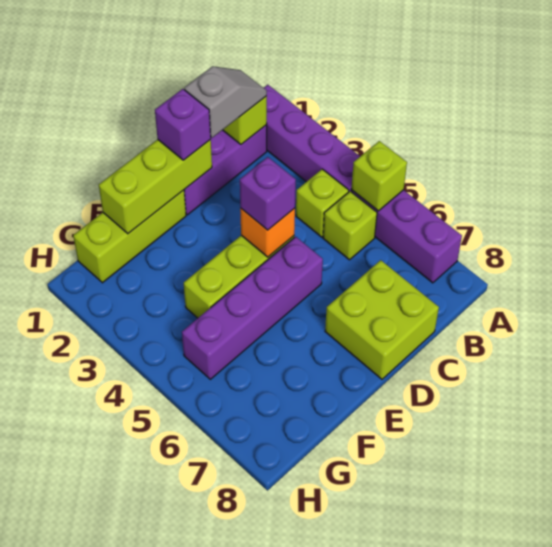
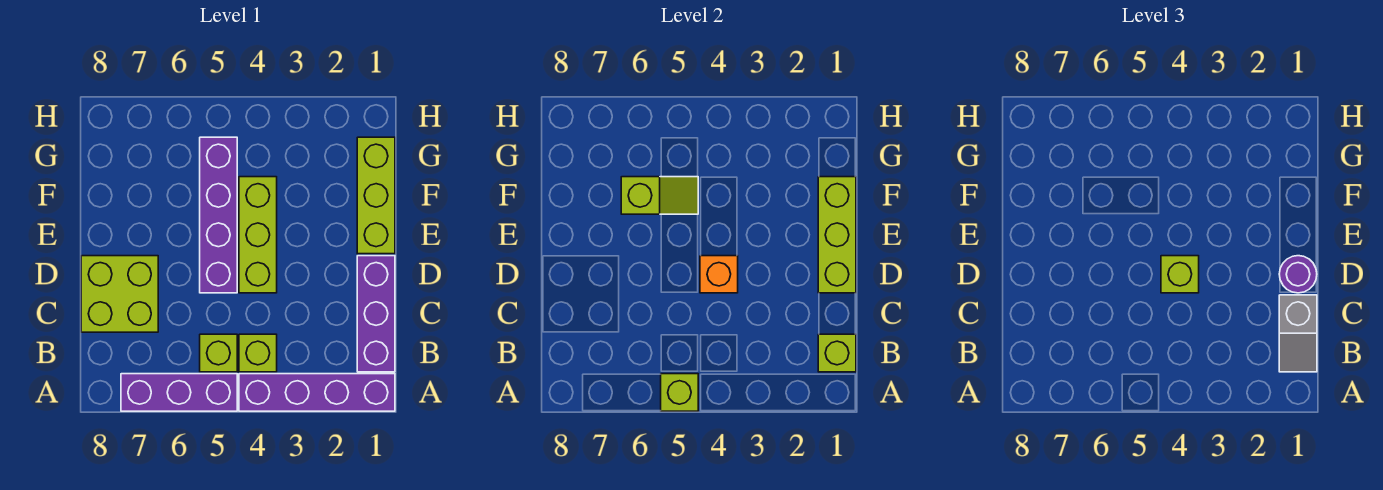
purple 1x1 brick [155,89,211,160] -> purple 1x1 round brick [1279,256,1317,293]
purple 1x1 brick [240,157,296,230] -> lime 1x1 brick [1161,256,1199,293]
none -> lime 1x2 slope [621,177,698,214]

